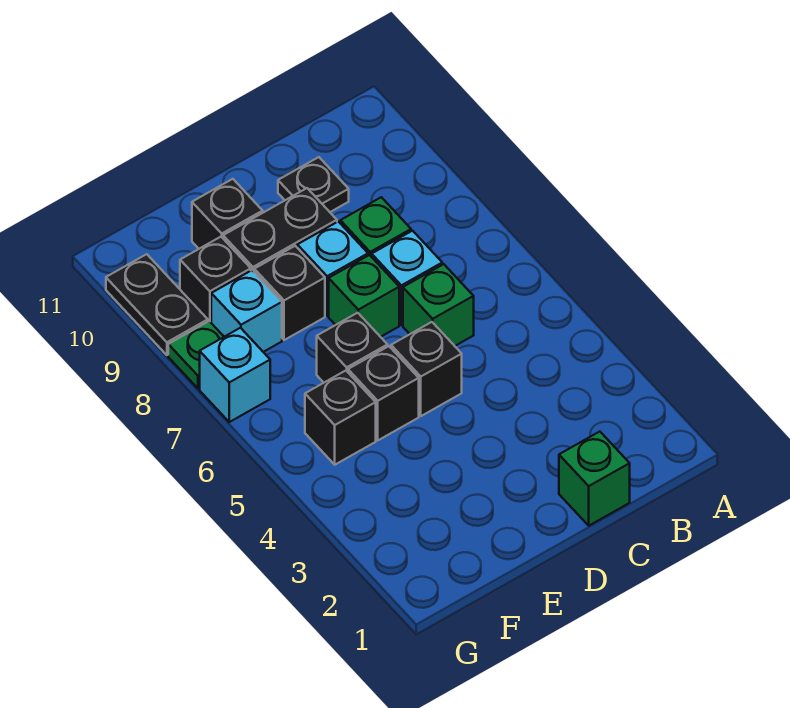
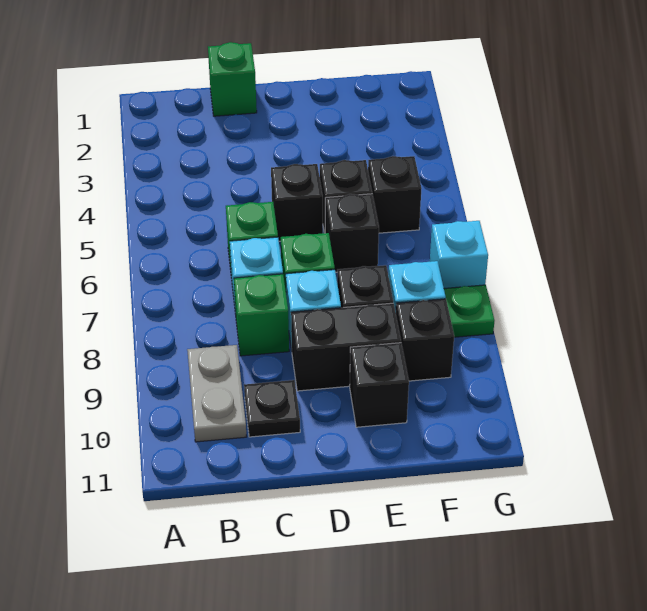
none -> grey 1x2 plate [187,345,247,442]
black 1x2 plate [106,254,208,355] -> none

